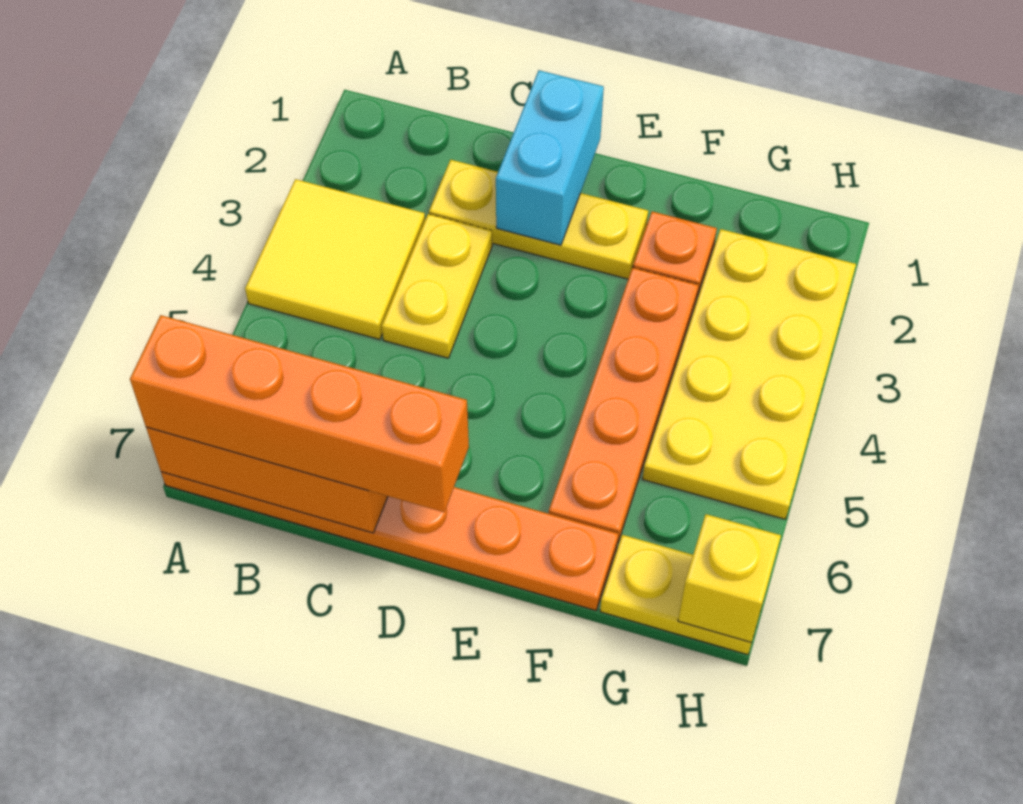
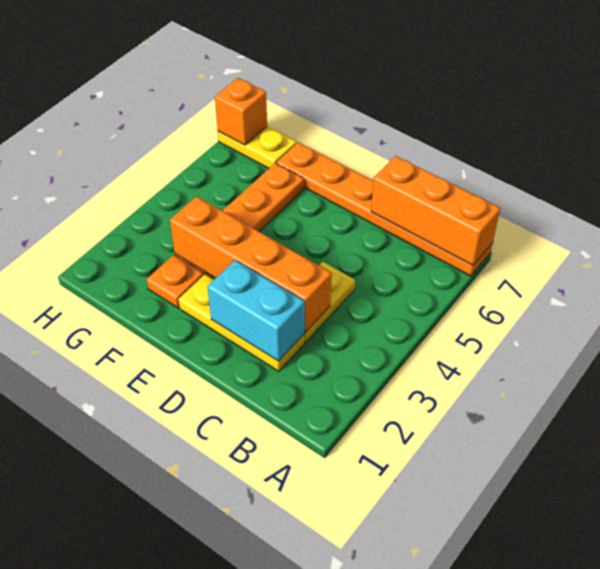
yellow 2x2 tile [245,179,425,340] -> none
orange 1x4 brick [130,315,469,512] -> orange 1x4 brick moved to [170,196,332,332]
cyan 1x2 brick [496,70,604,245] -> cyan 1x2 brick turned to [207,260,305,361]
yellow 2x4 plate [643,229,856,519] -> none
yellow 1x1 brick [678,514,781,643] -> orange 1x1 brick [215,78,267,145]

